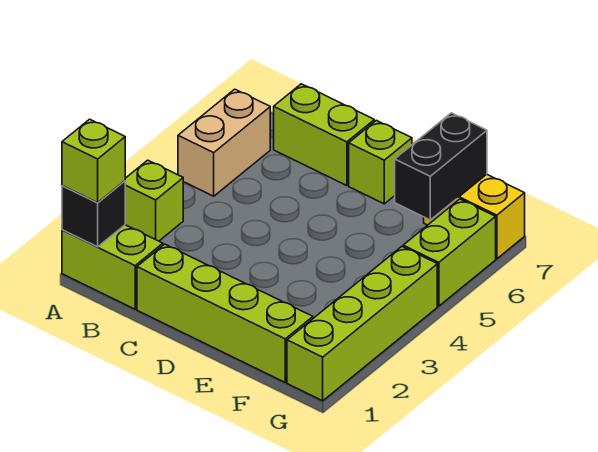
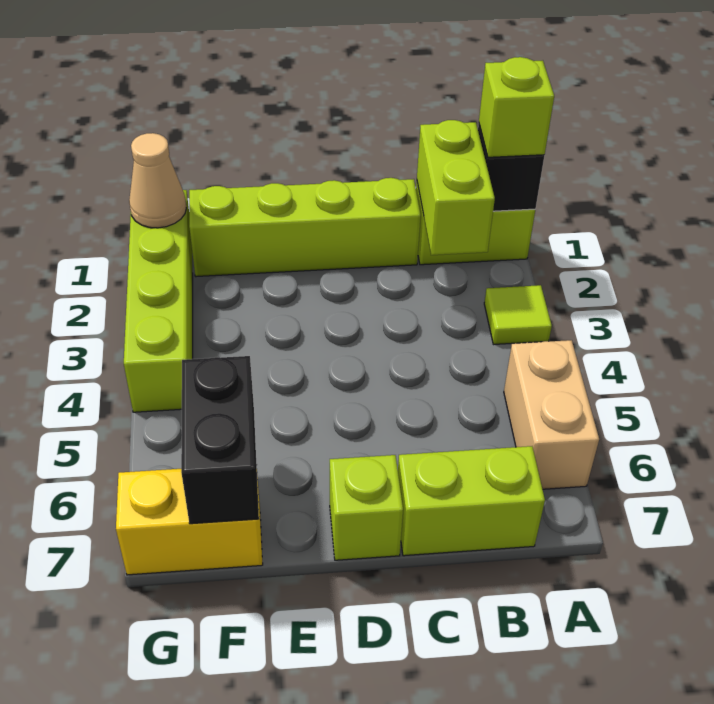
lime 1x1 brick [125,160,183,241] -> lime 1x1 tile [484,285,552,345]
none -> tan 1x1 cone [129,133,186,228]
lime 1x2 brick [403,199,496,306] -> lime 1x2 brick moved to [417,120,495,255]

